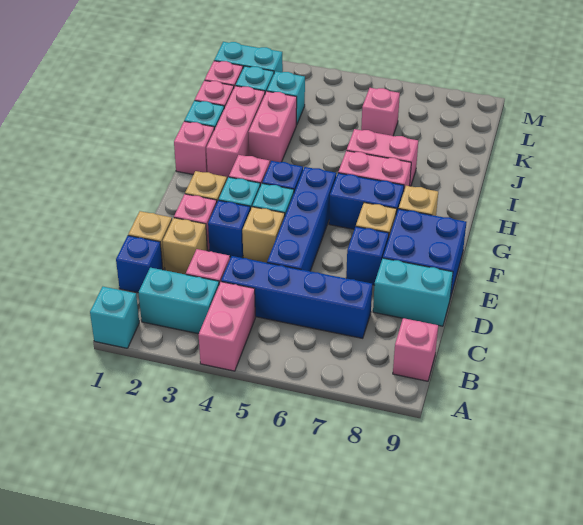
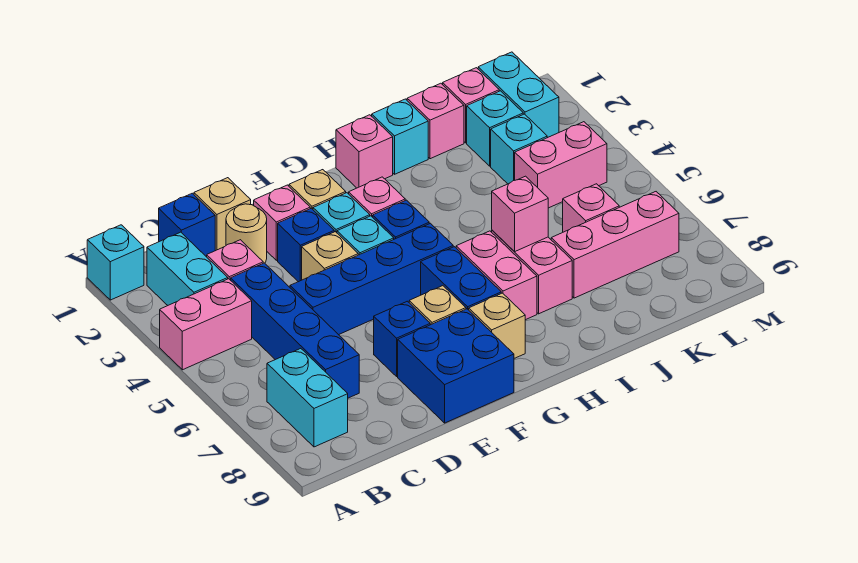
pink 1x1 brick [393,318,438,381] -> pink 1x1 brick moved to [492,176,548,252]
tan 1x1 brick [163,218,207,275] -> tan 1x1 round brick [226,204,267,263]
cyan 1x2 brick [373,258,453,326] -> cyan 1x2 brick moved to [267,349,348,447]
pink 1x3 brick [206,86,265,179] -> pink 1x3 brick moved to [551,192,679,298]
pink 1x2 brick [248,91,297,163] -> pink 1x2 brick moved to [515,122,607,208]

